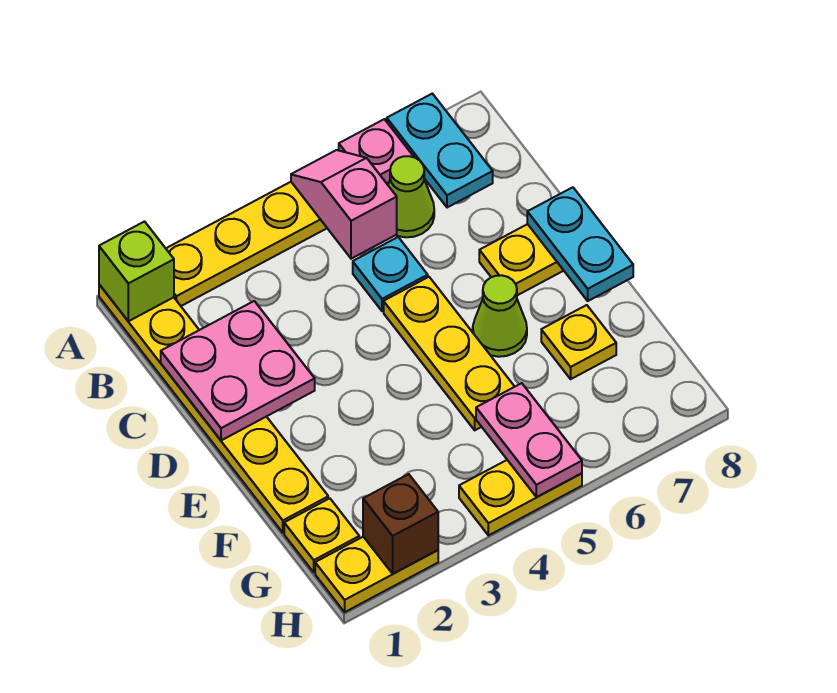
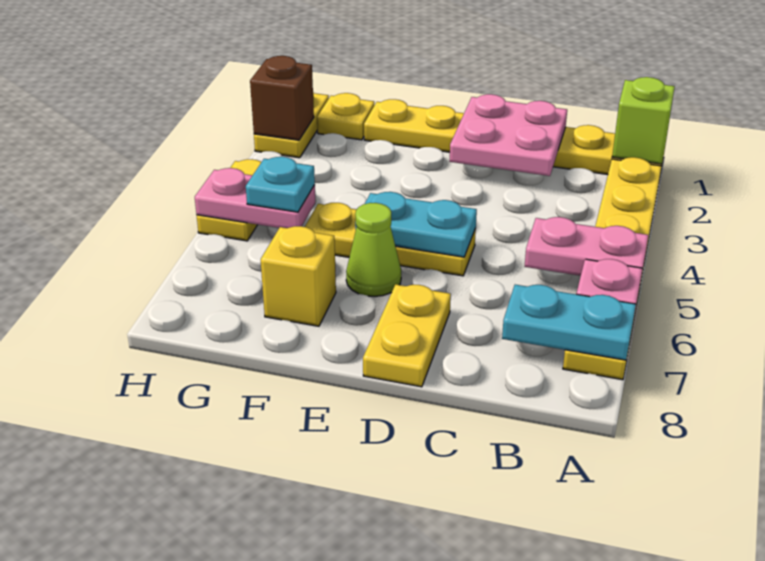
pink 1x2 slope [291,150,397,259] -> pink 1x2 plate [525,217,648,276]
lime 1x1 cone [388,156,434,237] -> none
cyan 1x1 plate [353,237,428,311] -> cyan 1x1 plate moved to [246,157,315,212]
cyan 1x2 plate [527,187,633,301] -> cyan 1x2 plate moved to [355,192,477,257]
yellow 1x1 plate [541,305,616,379] -> yellow 1x1 brick [261,226,336,326]

